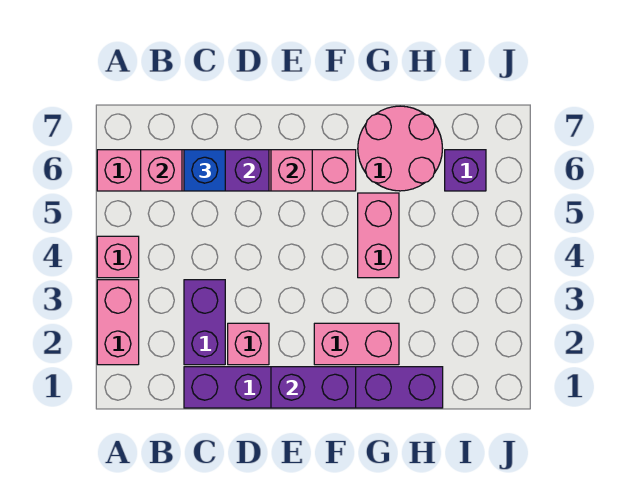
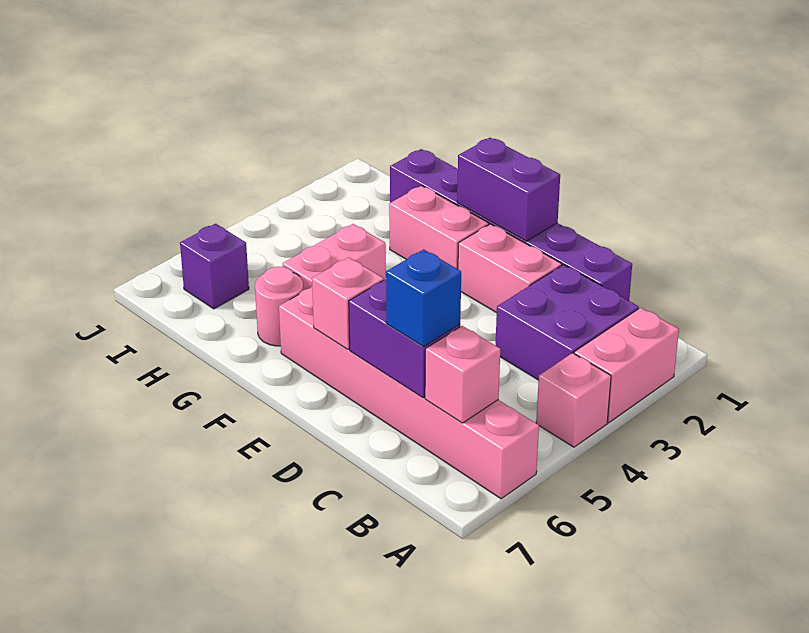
purple 1x2 brick [184,280,225,365] -> purple 2x2 brick [495,265,639,380]
pink 1x1 brick [228,323,269,365] -> pink 1x2 brick [458,224,562,313]
pink 2x2 round brick [358,106,442,191] -> pink 1x1 round brick [255,267,303,346]

